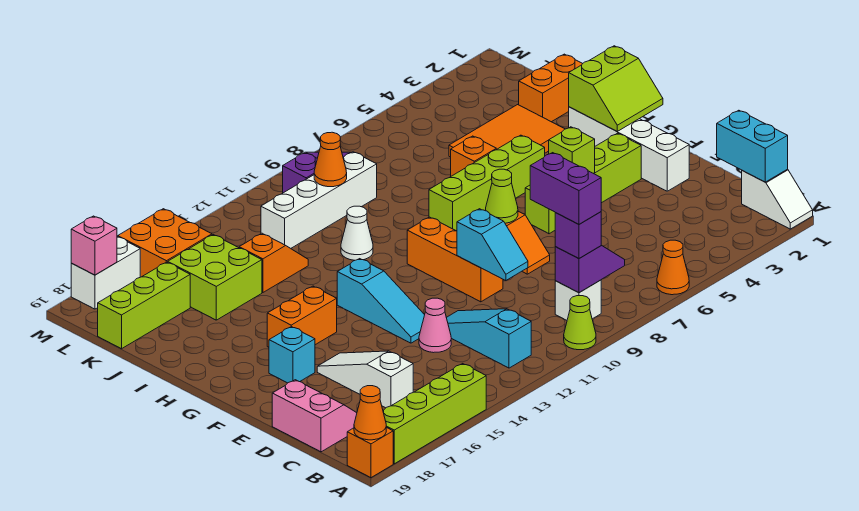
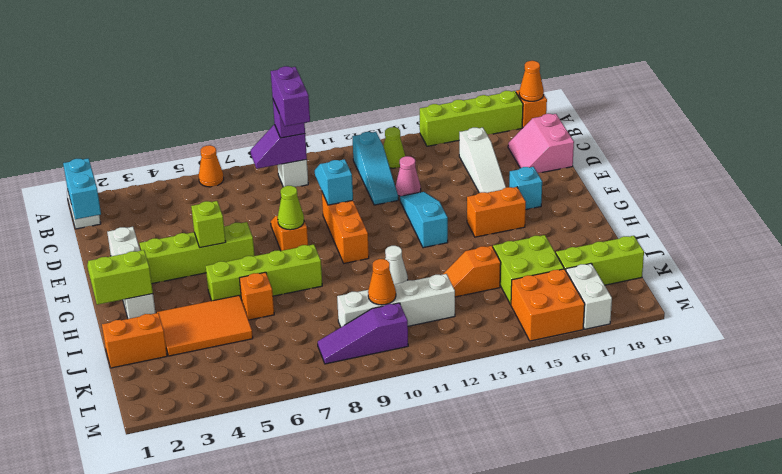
lime 1x1 cone [564,296,596,350] -> lime 1x1 cone moved to [383,127,405,168]
white 1x2 brick [71,237,140,309] -> white 1x2 brick turned to [566,264,612,329]
pink 1x1 brick [71,216,117,275] -> none

